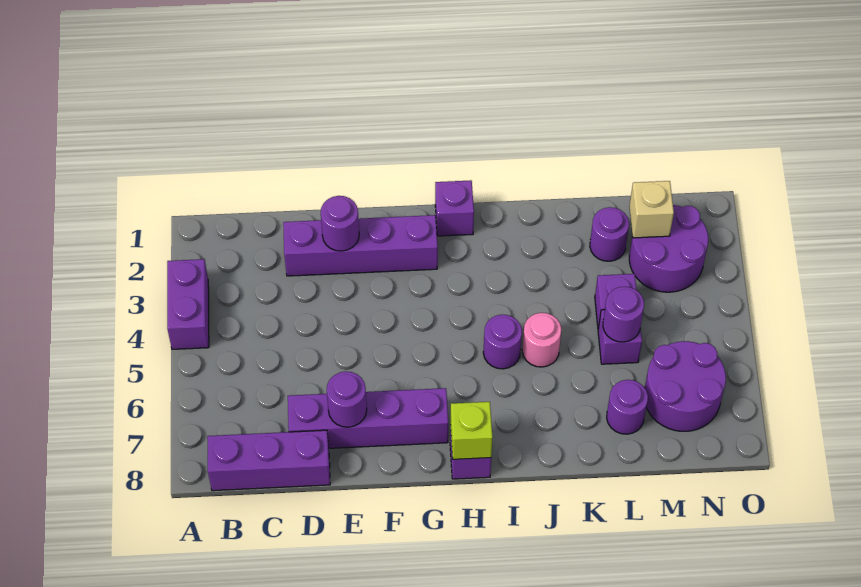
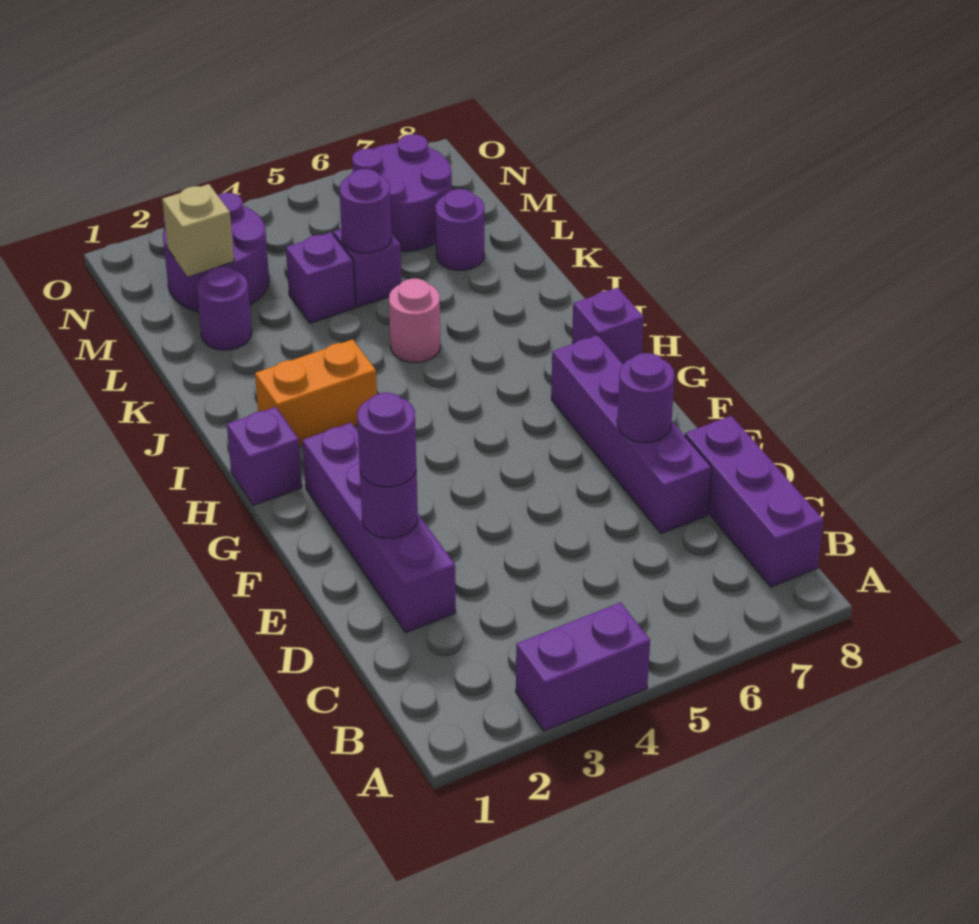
lime 1x1 brick [450,402,493,459] -> none
none -> orange 1x2 brick [255,339,377,446]
purple 1x1 round brick [483,315,522,369] -> purple 1x1 round brick moved to [357,393,416,487]

